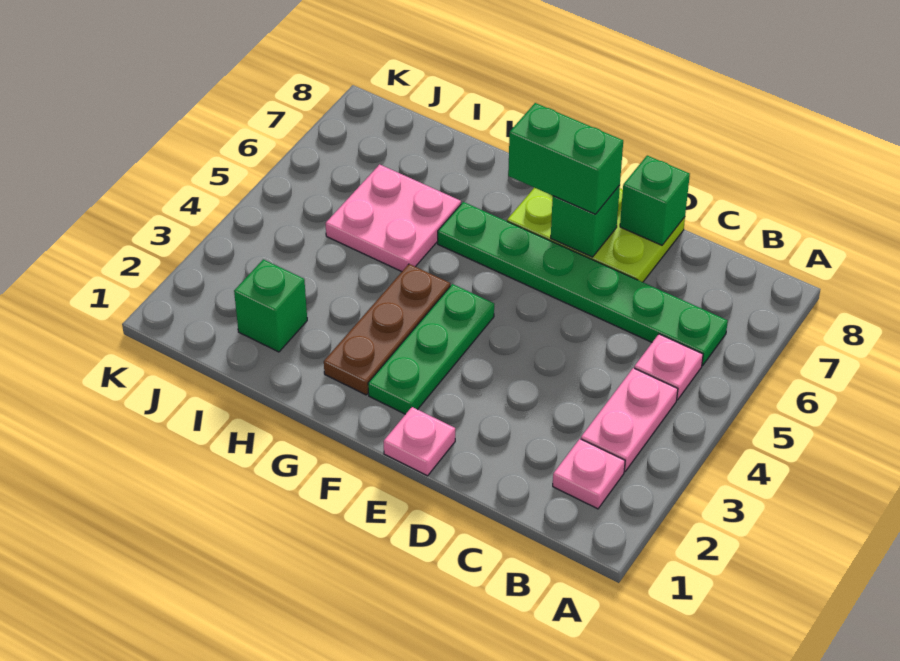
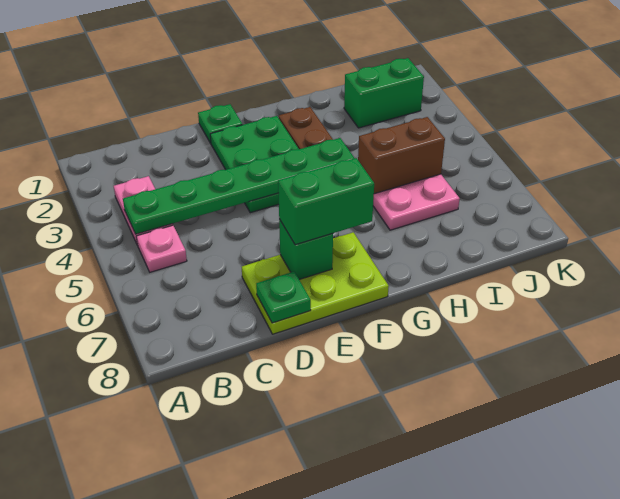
pink 1x1 plate [553,439,625,509] -> none
green 1x6 plate [438,202,728,366] -> green 1x6 plate moved to [123,138,354,234]
green 1x1 brick [620,156,690,245] -> green 1x1 plate [256,272,311,323]
pink 1x1 plate [384,407,455,476] -> green 1x1 plate [198,104,242,143]
green 1x3 plate [368,284,494,414] -> green 2x3 plate [210,116,299,213]
none -> brown 1x2 brick [358,117,445,194]
green 1x1 brick [234,259,307,352] -> green 1x2 brick [344,58,424,128]

